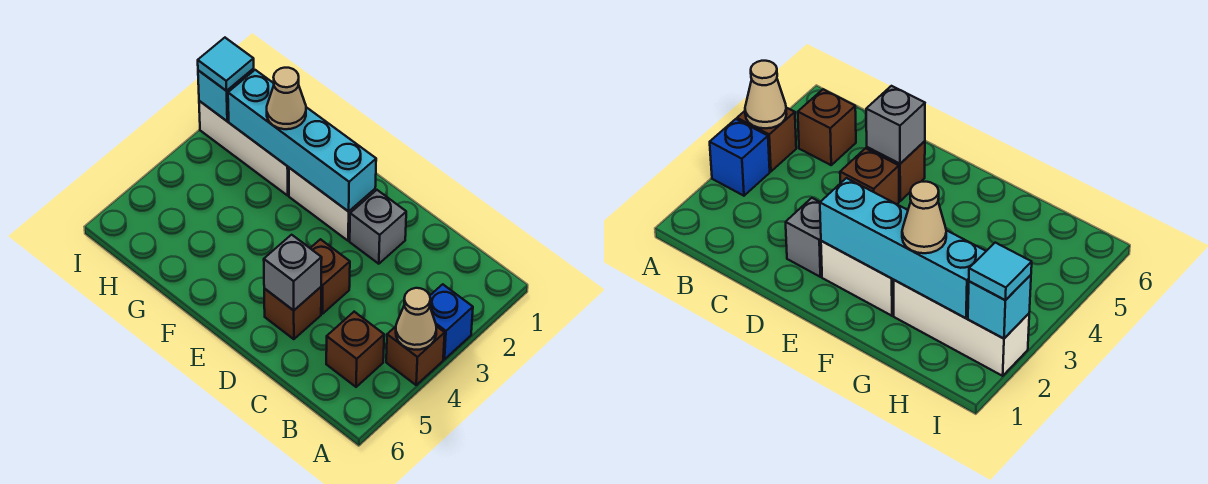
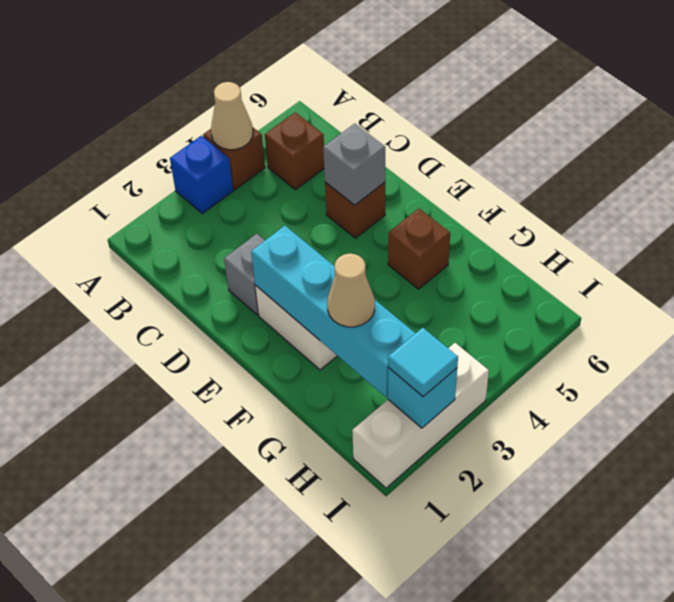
brown 1x1 brick [310,239,350,314] -> brown 1x1 brick moved to [388,209,450,289]
white 1x3 brick [199,101,289,195] -> white 1x3 brick turned to [352,343,489,488]

